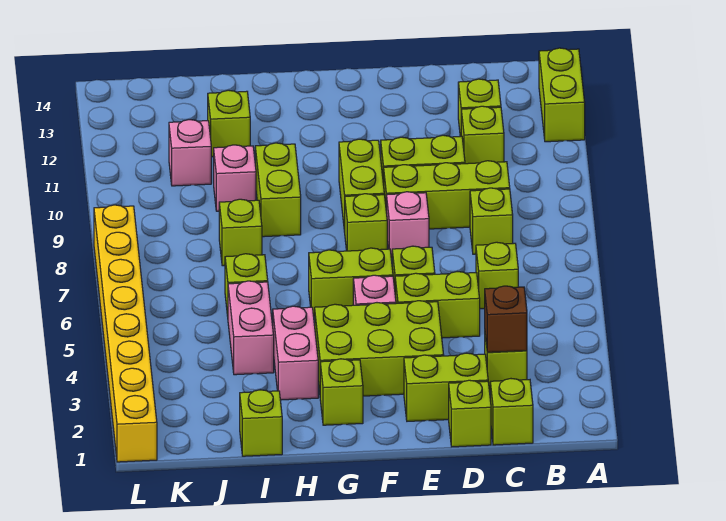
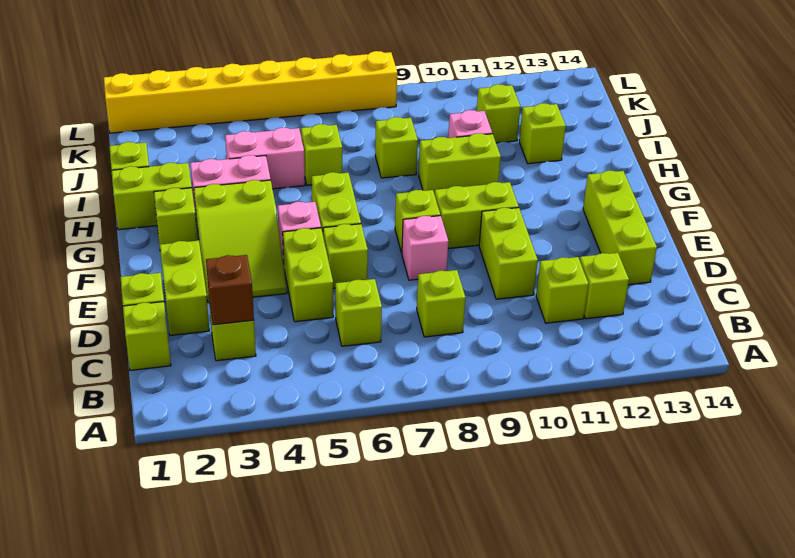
lime 1x2 brick [539,48,585,142] -> lime 1x2 brick moved to [111,163,192,230]
lime 1x3 brick [384,161,510,229] -> lime 1x3 brick moved to [583,170,657,285]
lime 2x3 brick [315,301,444,396] -> lime 2x3 slope [194,180,287,302]
pink 1x1 brick [169,120,211,186] -> lime 1x1 brick [477,84,520,143]

